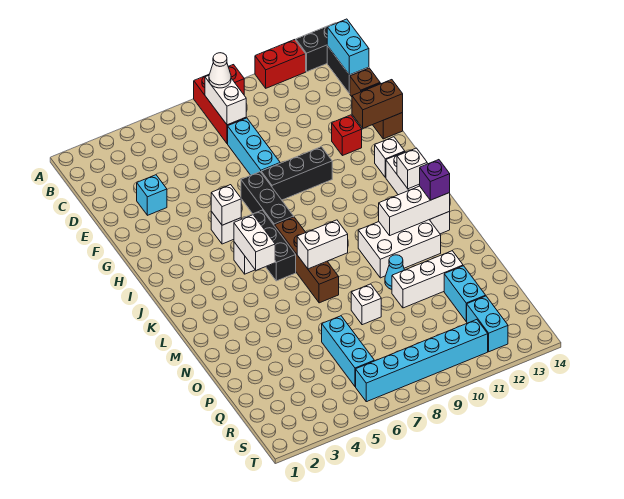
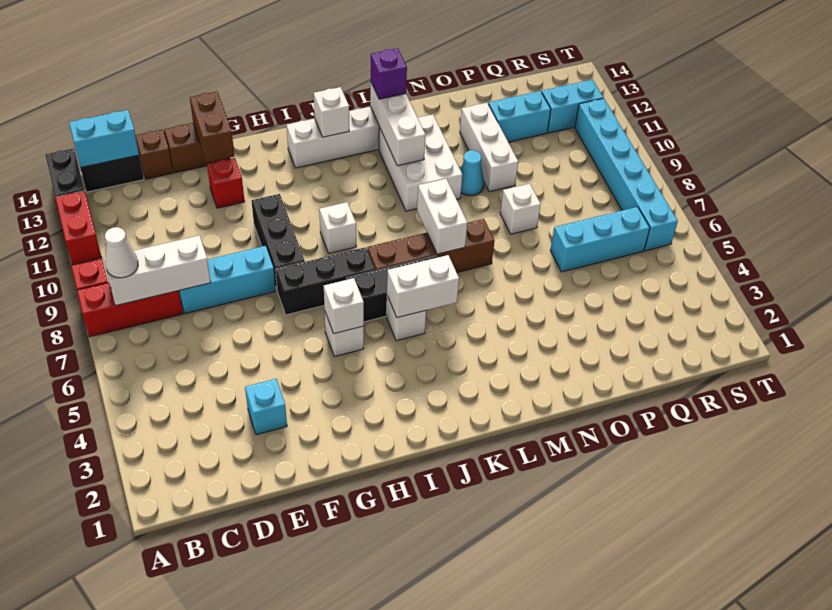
white 1x2 brick [205,75,246,125] -> white 1x3 brick [104,235,211,306]
white 1x1 brick [375,137,405,177] -> white 1x1 brick moved to [319,202,356,253]

